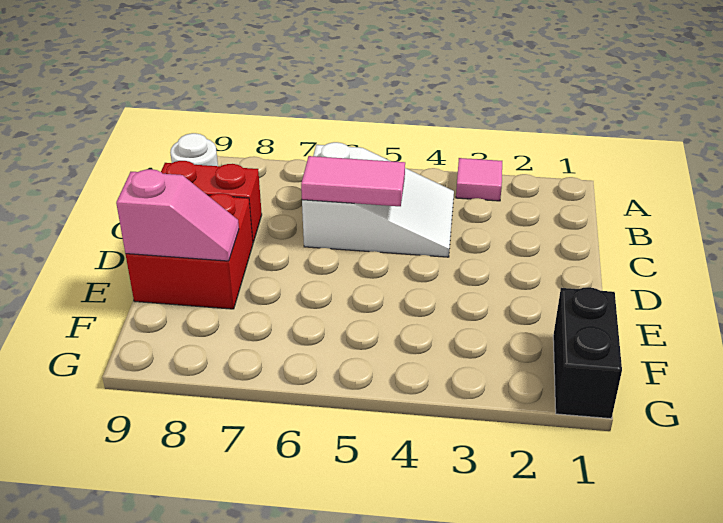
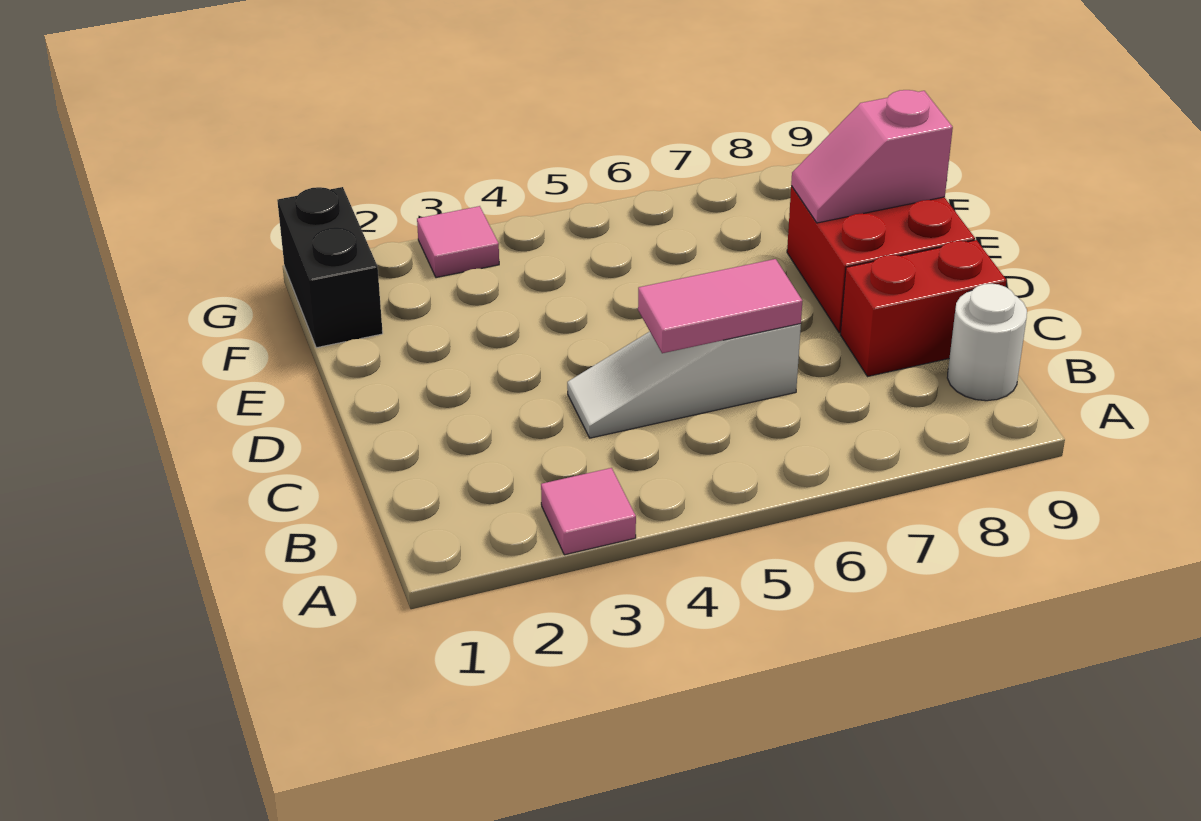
white 2x3 slope [302,142,454,257] -> white 1x3 slope [567,324,801,438]
none -> pink 1x1 tile [417,206,499,278]

